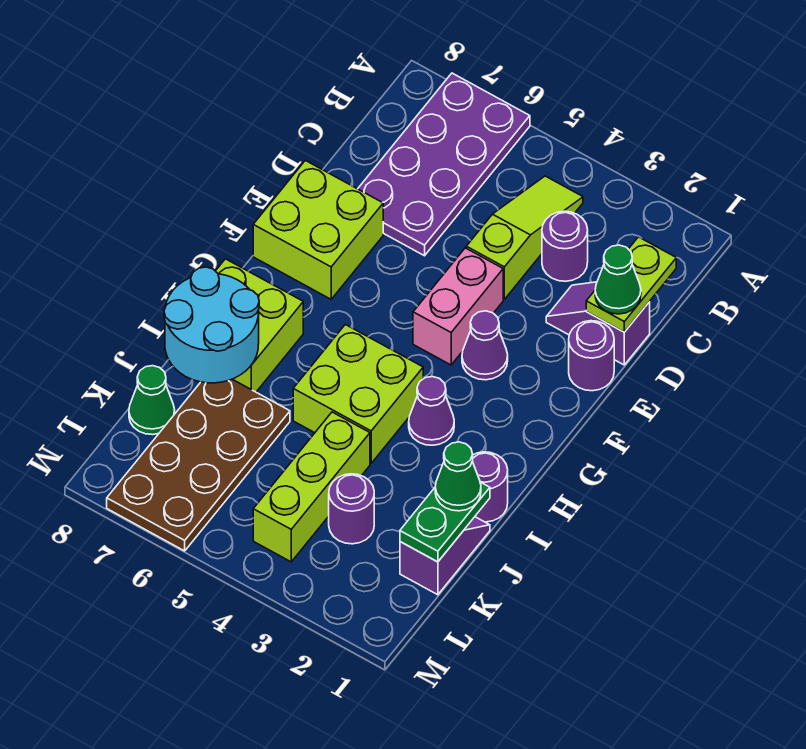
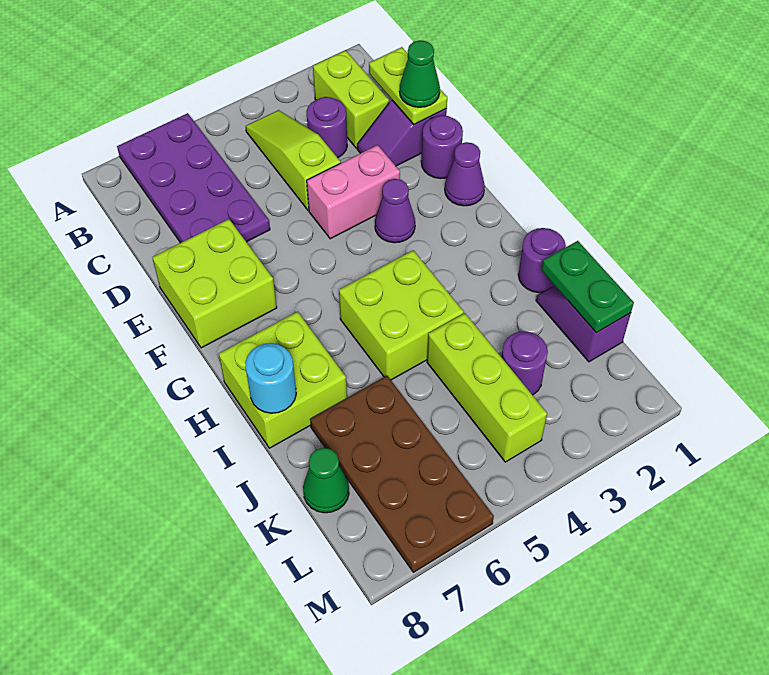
none -> lime 1x2 brick [313,50,389,148]
pink 1x2 brick [413,248,503,365] -> pink 1x2 brick turned to [307,145,400,239]
purple 1x1 cone [409,377,454,445] -> purple 1x1 cone moved to [445,142,485,206]
cyan 2x2 round brick [164,267,259,383] -> cyan 1x1 round brick [245,343,296,413]
green 1x1 cone [435,442,481,511] -> none

